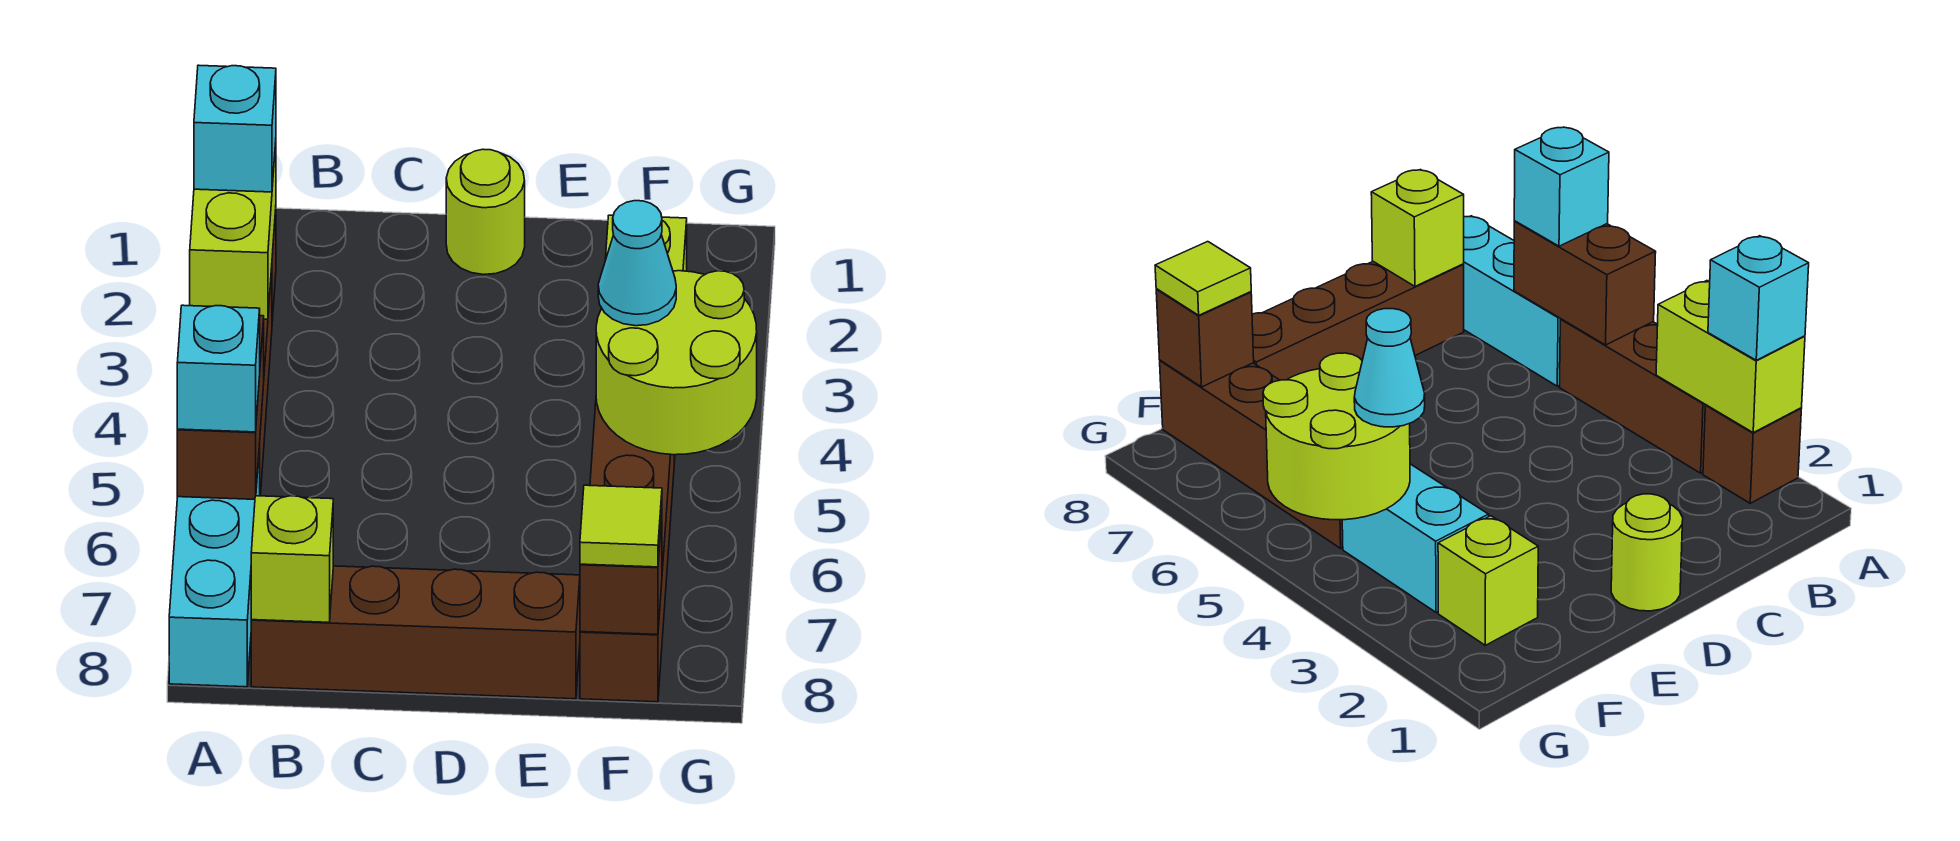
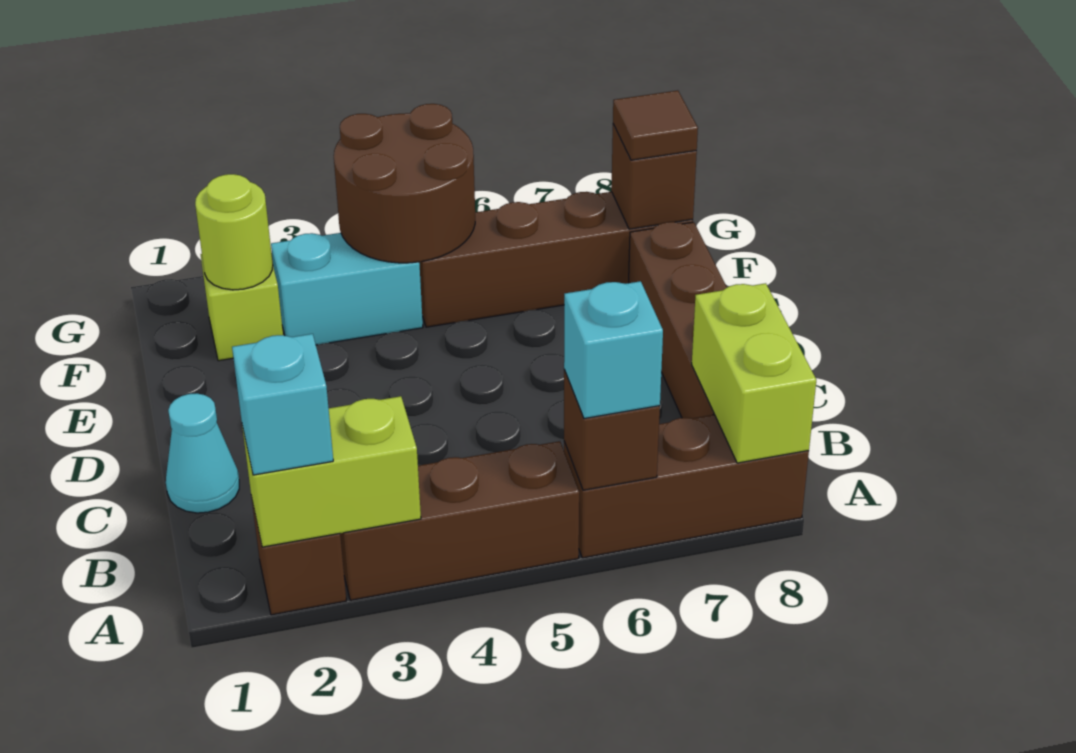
brown 1x2 brick [177,316,264,499] -> brown 1x1 brick [564,370,660,490]
cyan 1x3 brick [169,444,260,687] -> brown 1x3 brick [564,415,809,558]
lime 1x1 brick [251,496,333,622] -> lime 1x2 brick [692,283,816,463]
lime 1x1 round brick [446,149,525,275] -> lime 1x1 round brick moved to [195,174,273,290]
lime 2x2 round brick [596,271,757,455] -> brown 2x2 round brick [334,104,475,263]
cyan 1x1 cone [598,201,676,326] -> cyan 1x1 cone moved to [166,393,239,513]
lime 1x1 tile [580,485,662,567] -> brown 1x1 tile [613,90,698,160]

